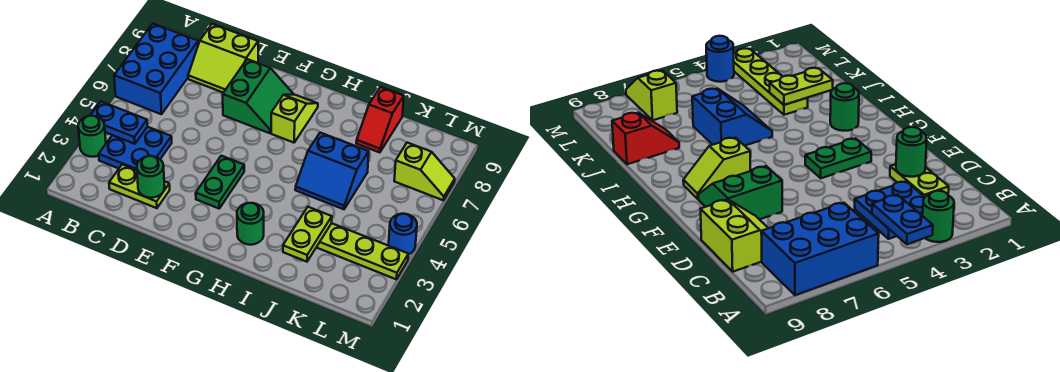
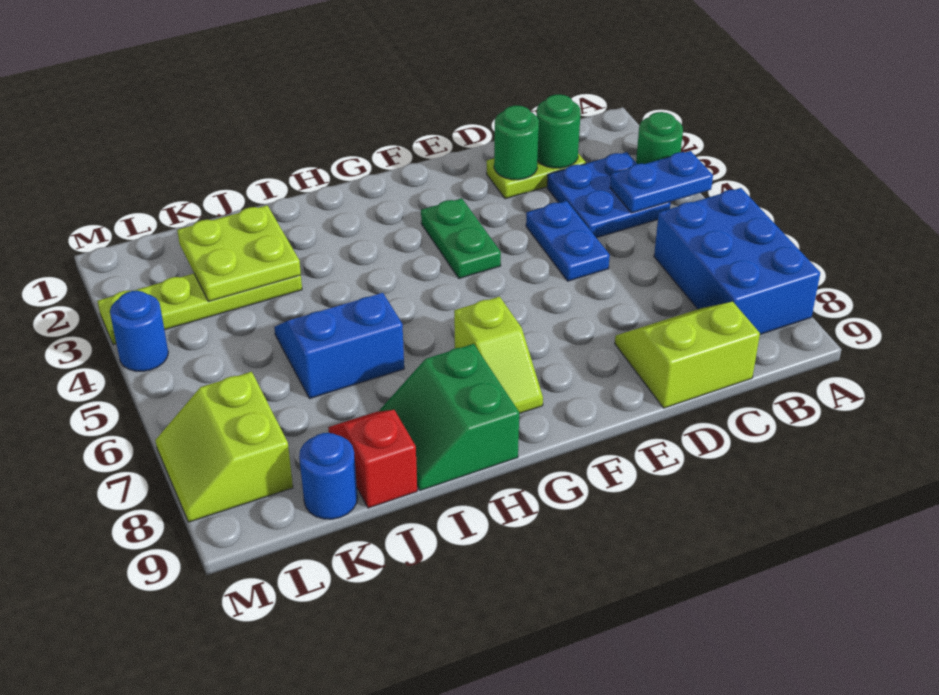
none -> blue 1x2 plate [526,201,610,281]
green 2x2 slope [223,59,294,133] -> green 2x2 slope moved to [379,344,519,490]
green 1x1 round brick [237,203,264,245] -> green 1x1 round brick moved to [537,94,580,168]
lime 1x2 plate [283,207,332,262] -> lime 2x2 plate [177,205,301,301]
none -> blue 1x1 round brick [299,433,357,519]
lime 1x2 slope [394,143,455,200] -> lime 2x2 slope [155,372,293,522]

